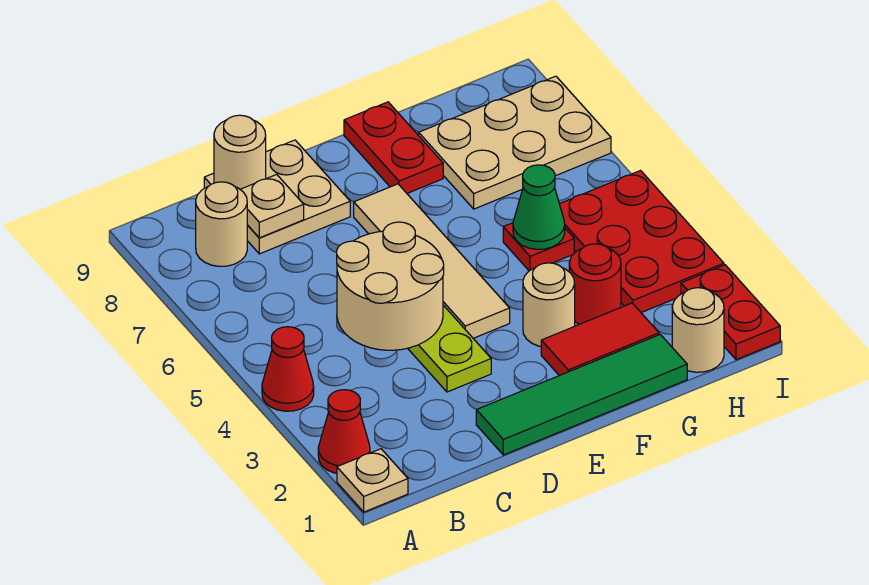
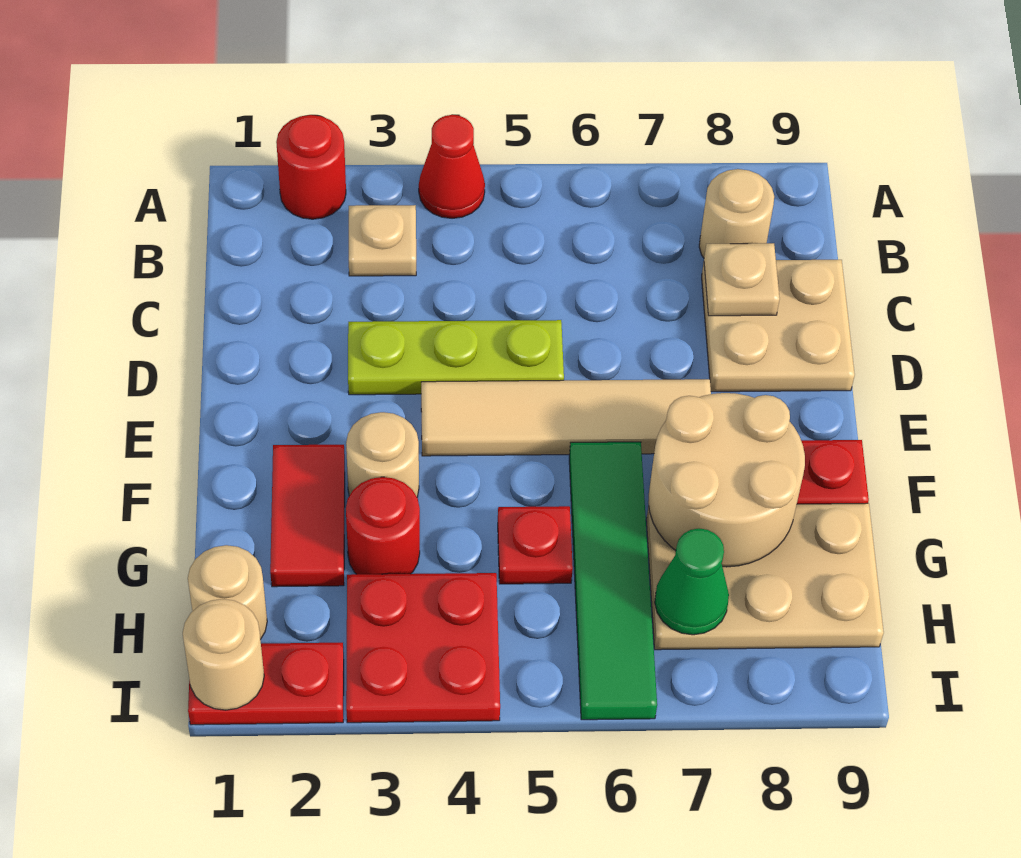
tan 1x1 plate [337,449,408,512] -> tan 1x1 plate moved to [349,205,416,276]
red 1x1 cone [318,390,370,473] -> red 1x1 round brick [276,115,346,219]
tan 2x2 round brick [337,222,444,350] -> tan 2x2 round brick moved to [648,393,805,567]
tan 1x1 round brick [214,115,266,189] -> tan 1x1 round brick moved to [183,599,264,710]
green 1x4 tile [476,334,687,455] -> green 1x4 tile moved to [569,442,657,720]
green 1x1 cone [513,165,565,249] -> green 1x1 cone moved to [655,528,729,635]
tan 2x3 plate [419,76,611,209] -> tan 2x3 plate turned to [646,503,884,650]
red 2x3 plate [560,171,724,313] -> red 2x2 plate [346,573,500,723]

